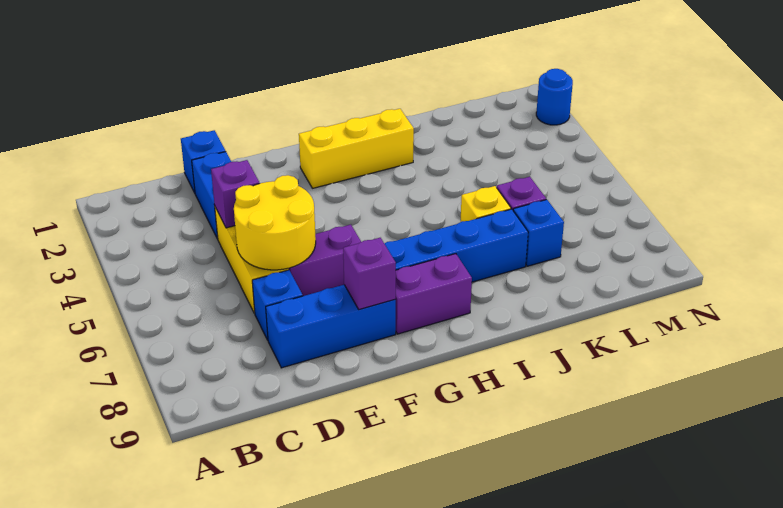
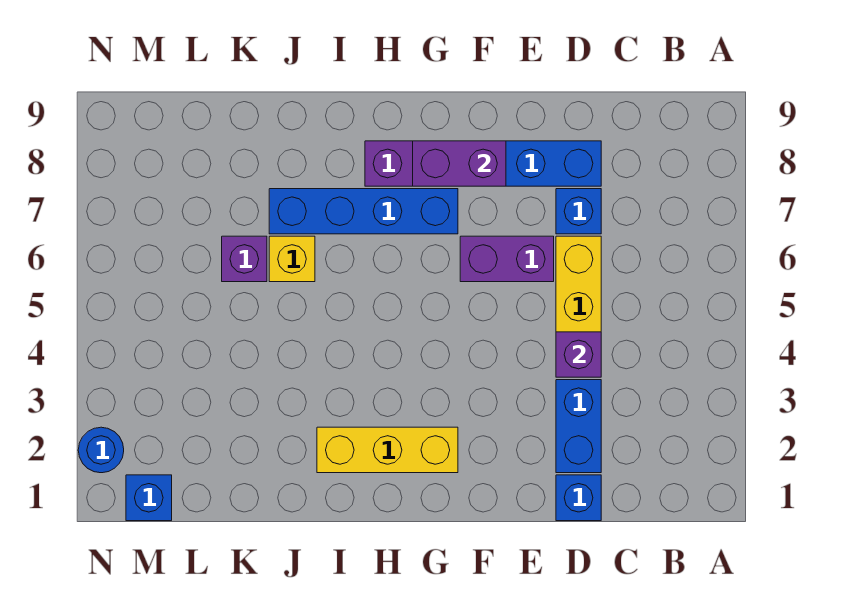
yellow 2x2 round brick [234,175,316,270] -> none
purple 1x1 brick [343,238,396,310] -> purple 1x2 brick [413,141,506,186]
blue 1x1 brick [513,200,564,266] -> blue 1x1 brick moved to [126,475,172,521]

